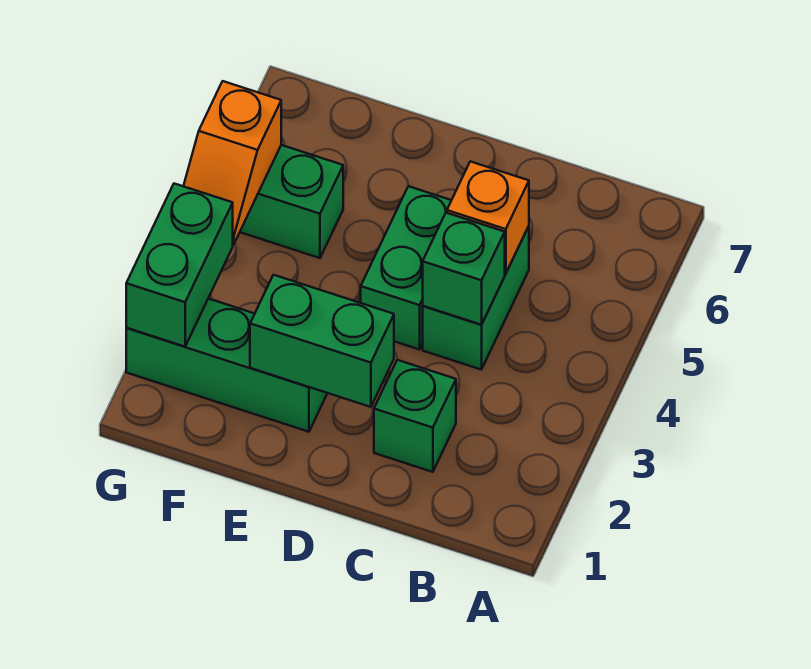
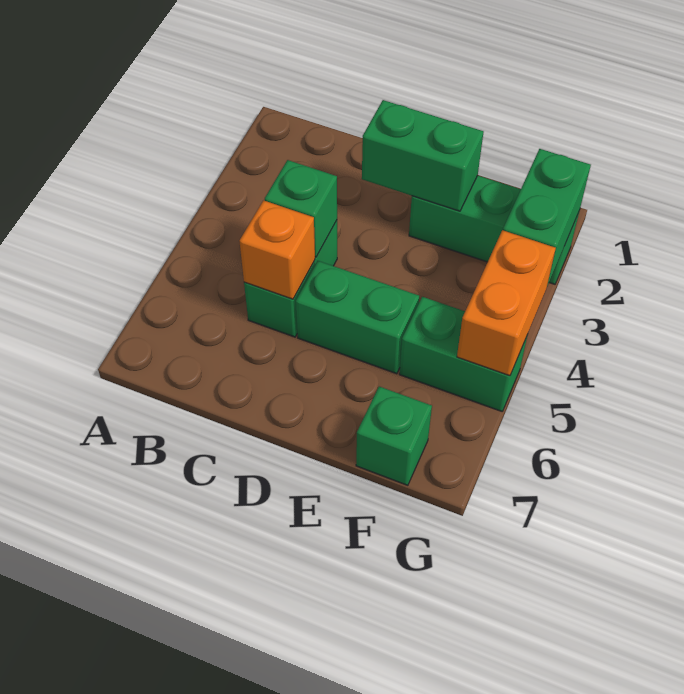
green 1x1 brick [374,360,456,472] -> green 1x1 brick moved to [356,386,432,485]
green 1x2 brick [361,186,451,350] -> green 1x2 brick turned to [296,261,419,374]
orange 1x2 slope [184,81,281,244] -> orange 1x2 brick [457,230,556,376]

